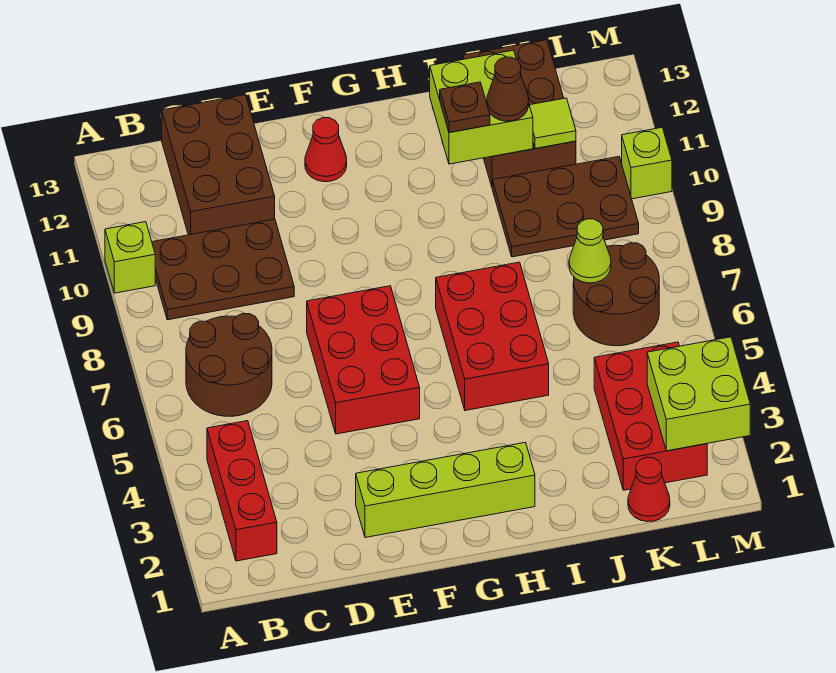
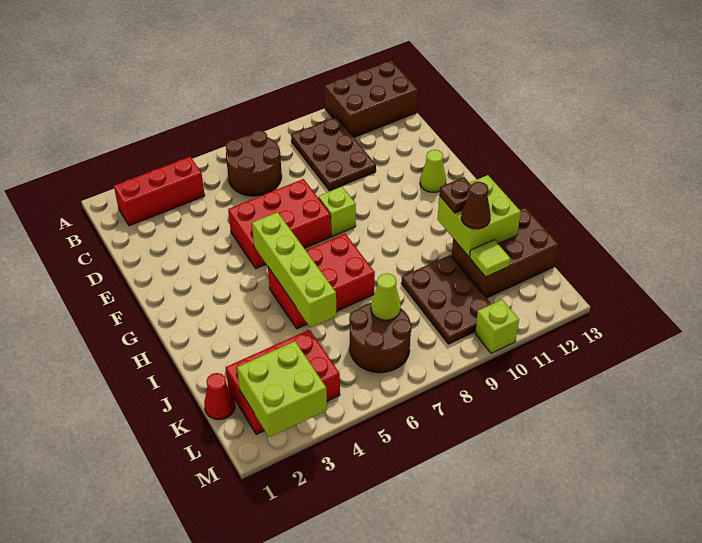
lime 1x1 brick [105,222,155,293] -> lime 1x1 brick moved to [318,187,356,236]
brown 2x3 brick [162,95,275,235] -> brown 2x3 brick moved to [325,60,418,137]
lime 1x4 brick [356,442,535,538] -> lime 1x4 brick moved to [252,212,336,327]
red 1x1 cone [305,118,347,182] -> lime 1x1 cone [420,150,446,192]

